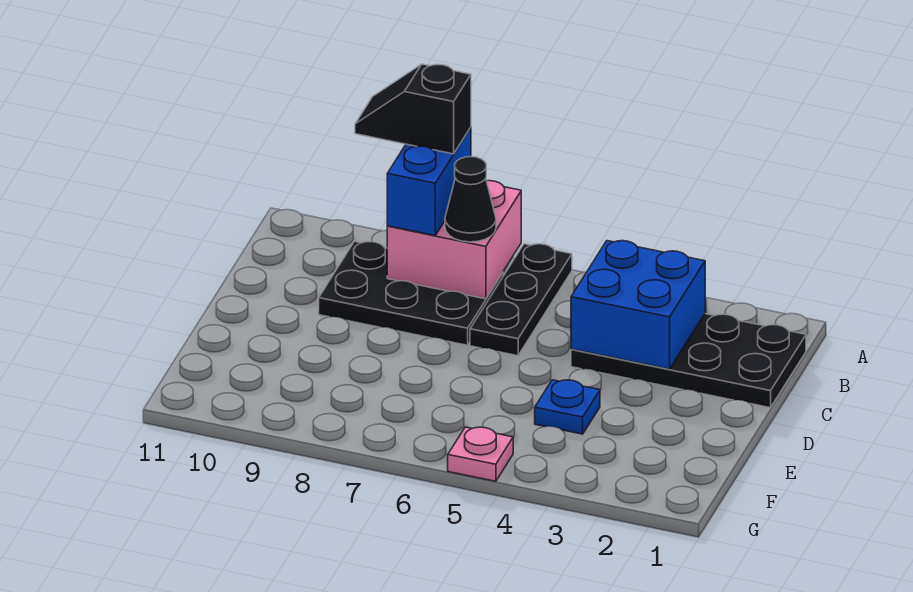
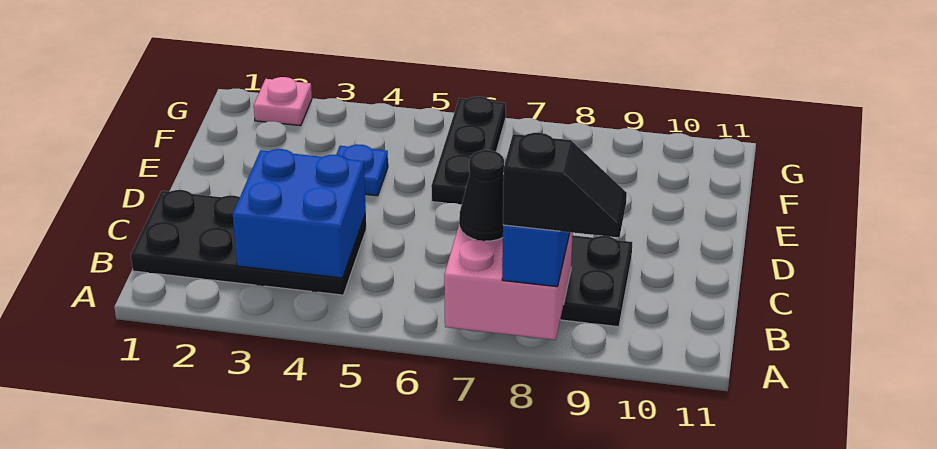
black 1x3 plate [470,244,572,356] -> black 1x3 plate moved to [431,97,506,205]
pink 1x1 plate [448,427,513,481] -> pink 1x1 plate moved to [254,77,312,126]

